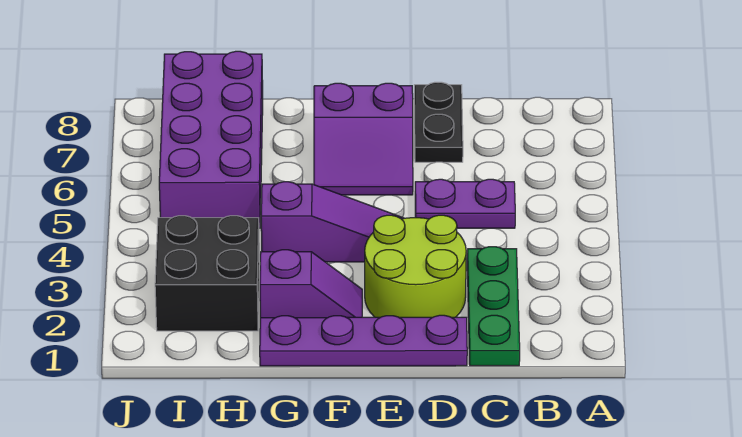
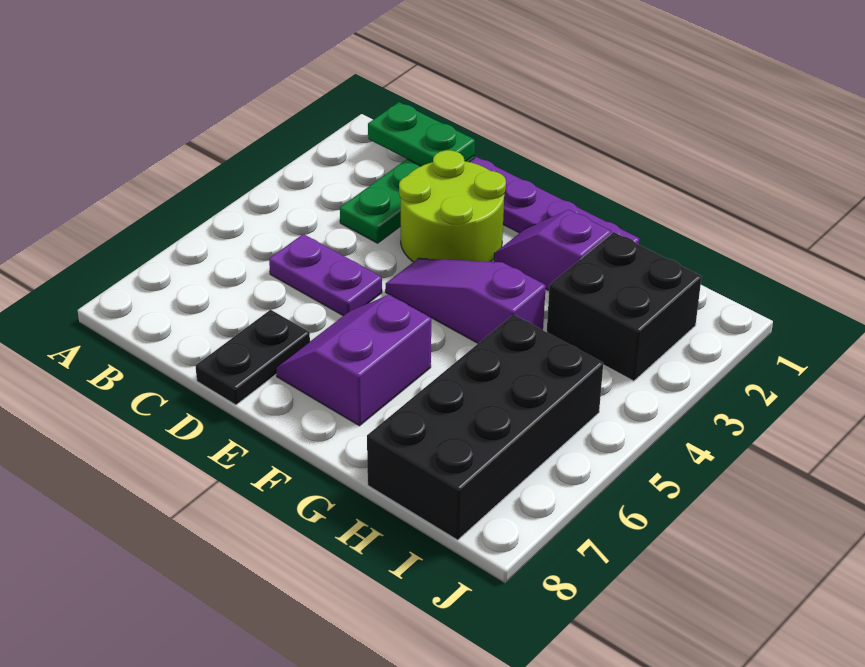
none -> green 1x2 plate [368,102,475,166]
purple 2x2 slope [314,83,413,195] -> purple 2x2 slope turned to [276,295,431,426]
purple 2x4 brick [159,51,263,228] -> black 2x4 brick [367,315,603,540]

